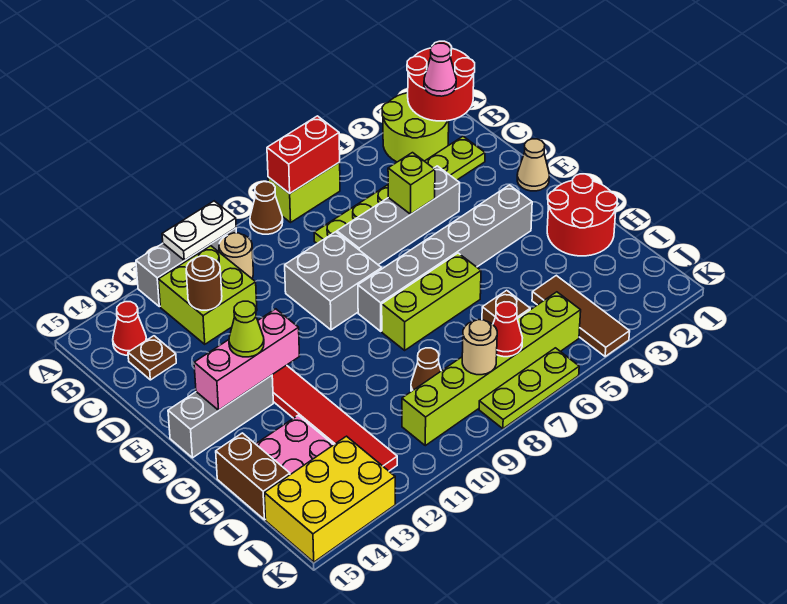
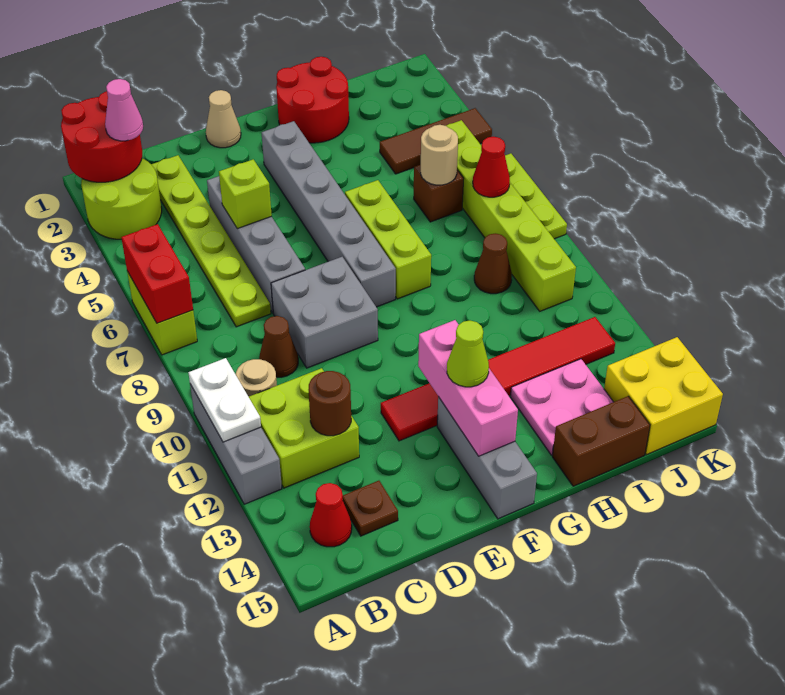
brown 1x1 cone [250,182,283,234] -> brown 1x1 cone moved to [259,316,298,377]
tan 1x1 round brick [462,320,497,375] -> tan 1x1 round brick moved to [421,125,458,185]
yellow 2x3 brick [264,436,395,562] -> yellow 2x2 brick [604,337,723,455]

